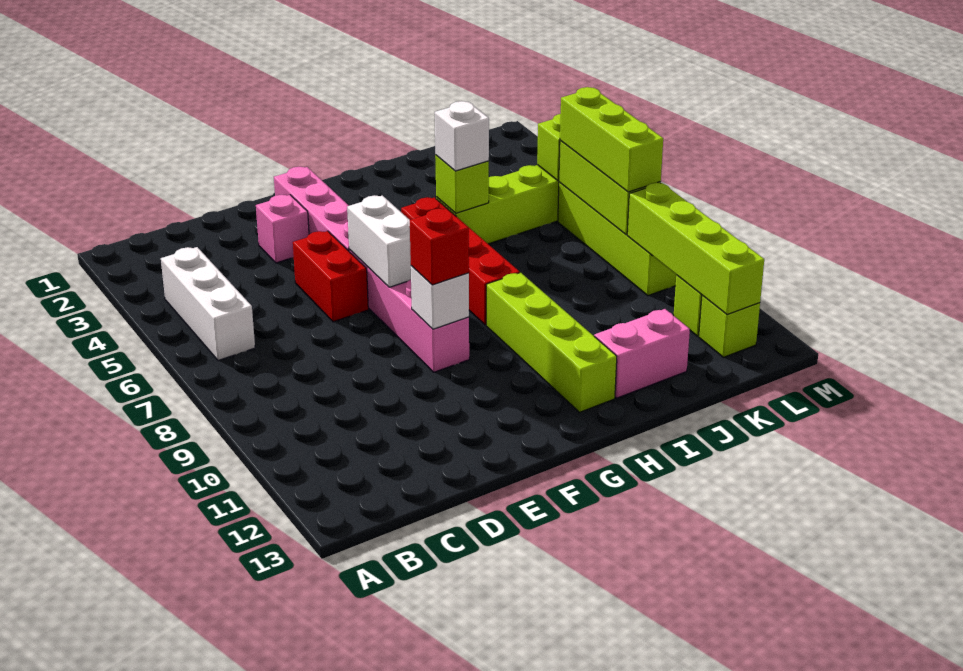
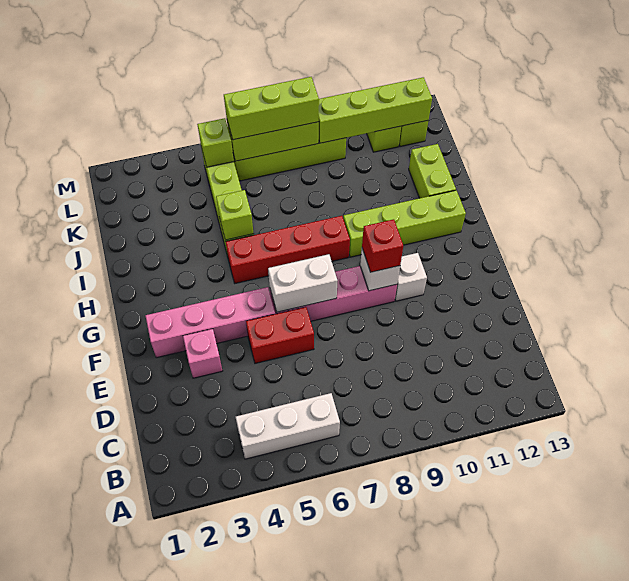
white 1x1 brick [435,101,489,171] -> white 1x1 brick moved to [395,253,427,301]
pink 1x2 brick [594,309,690,398] -> lime 1x2 brick [409,144,456,198]

